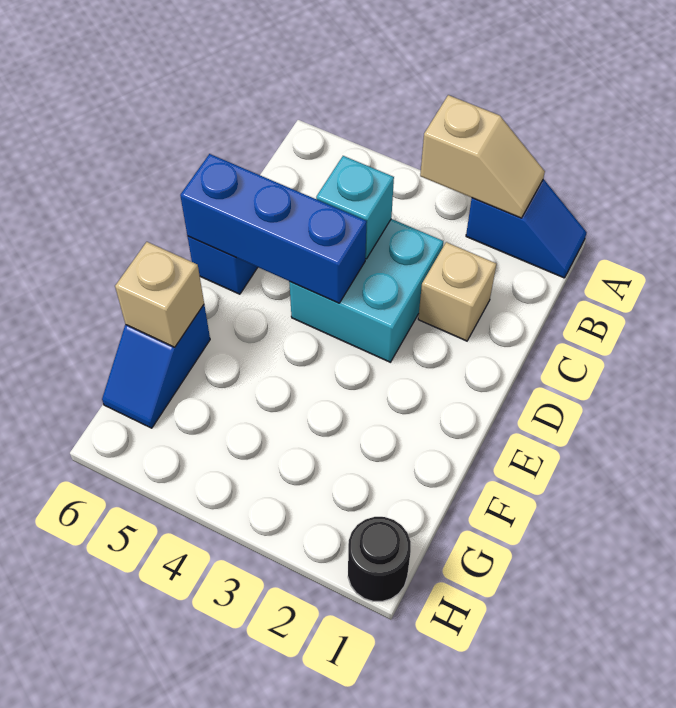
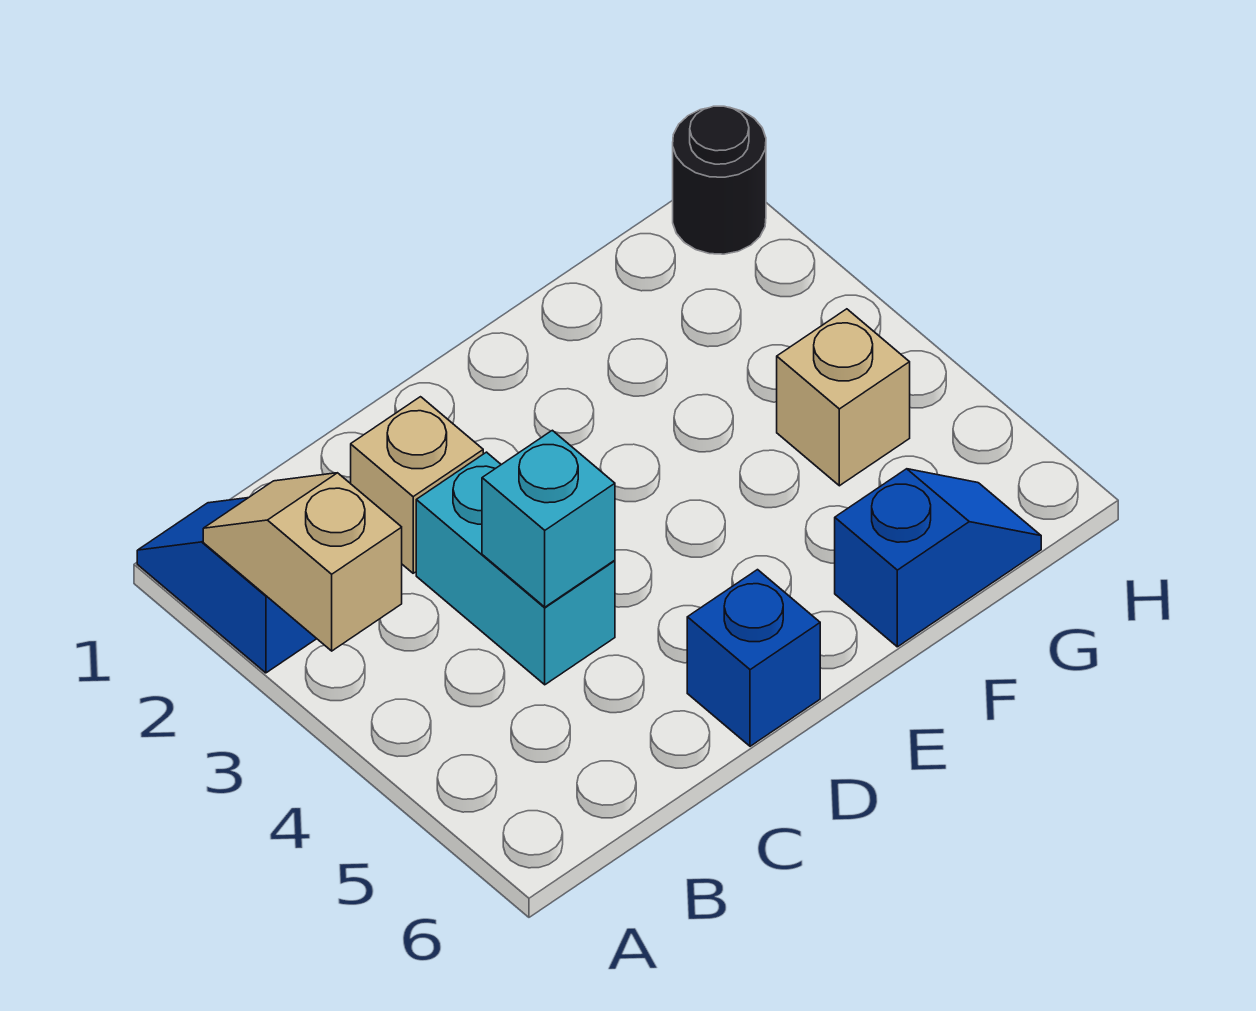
cyan 2x2 brick [289,219,443,362] -> cyan 1x2 brick [416,452,615,685]
blue 1x3 brick [180,154,367,303] -> none
tan 1x1 brick [115,242,204,347] -> tan 1x1 brick moved to [777,309,910,486]

